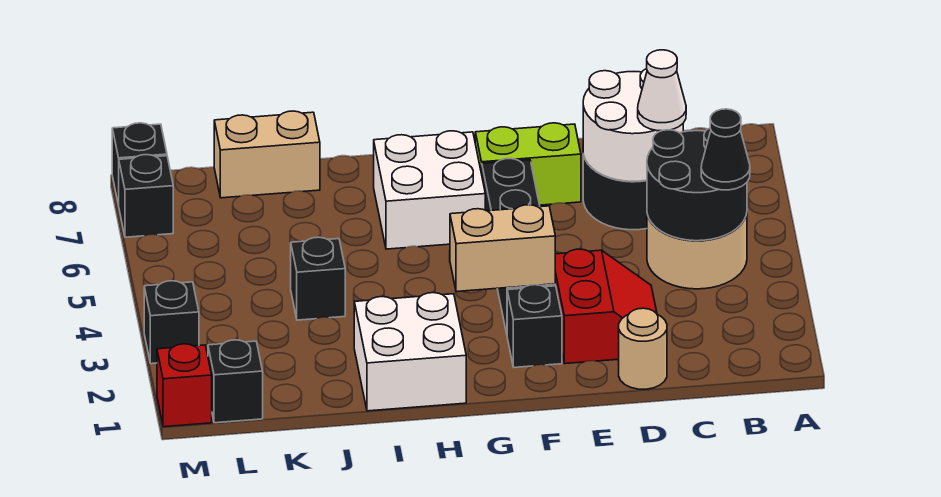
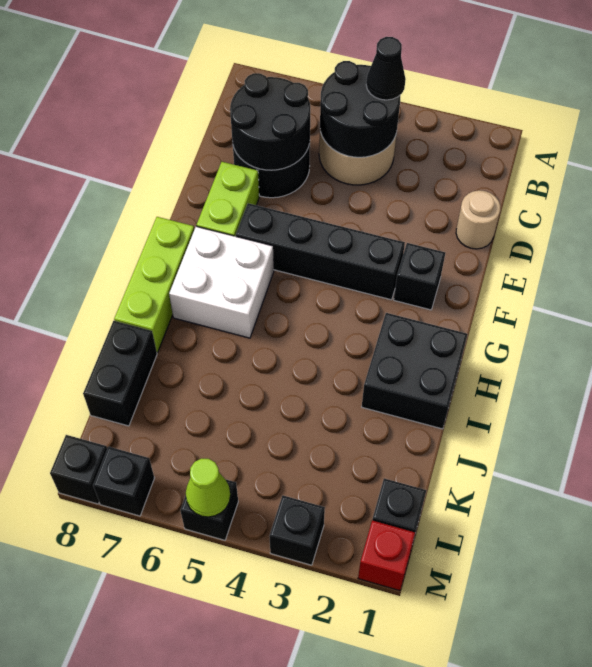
white 2x2 round brick [583,69,683,181] -> black 2x2 round brick [230,73,310,170]
white 1x1 cone [638,50,686,131] -> none
red 2x2 slope [555,249,657,364] -> none
tan 1x2 brick [450,205,555,292] -> none
none -> lime 1x3 brick [114,217,194,353]
white 2x2 brick [354,293,466,411] -> black 2x2 brick [362,313,468,429]
black 1x1 brick [291,237,345,320] -> black 1x1 brick moved to [180,479,238,540]
tan 1x2 brick [214,111,320,198] -> black 1x2 brick [83,321,157,426]
none -> lime 1x1 cone [186,458,230,517]

